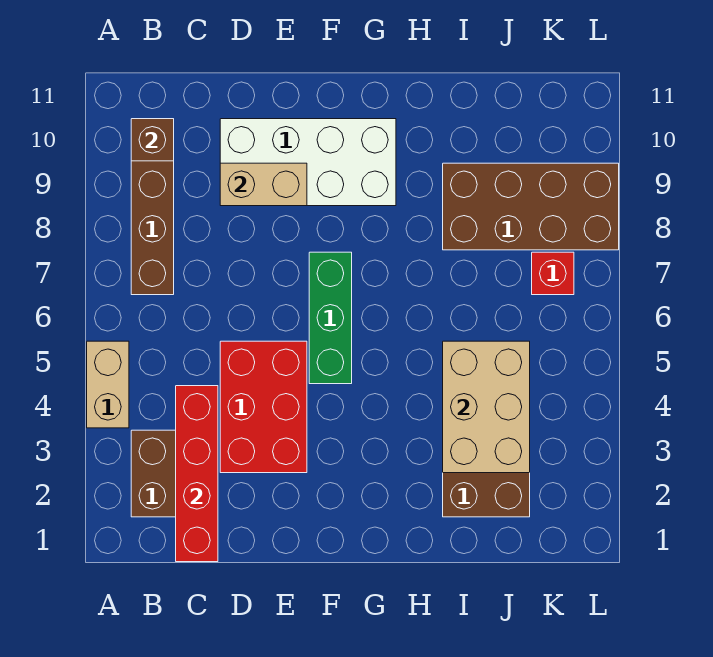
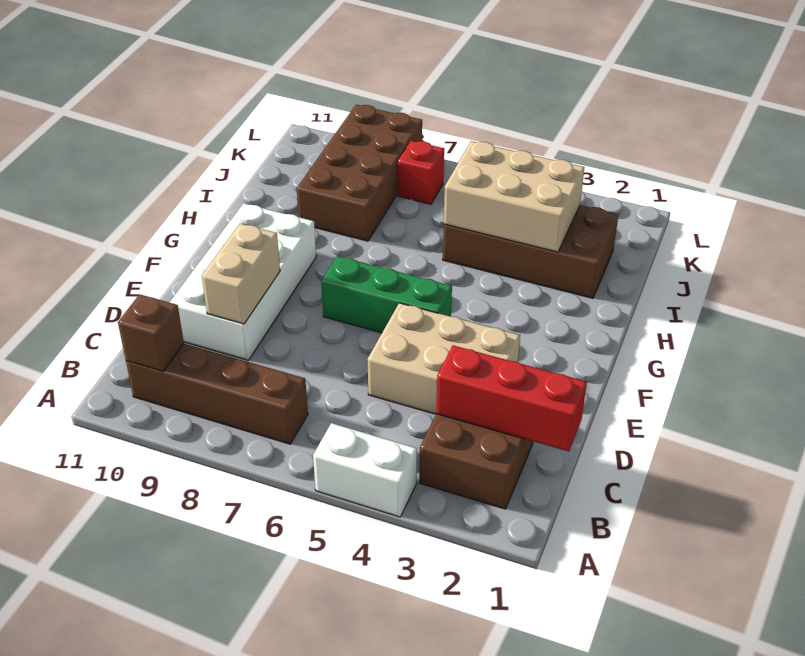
tan 1x2 brick [87,341,129,428] -> white 1x2 brick [313,423,417,517]
red 1x4 brick [176,386,218,562] -> red 1x3 brick [436,345,587,452]
red 2x3 brick [220,341,307,473] -> tan 2x3 brick [367,303,520,414]

